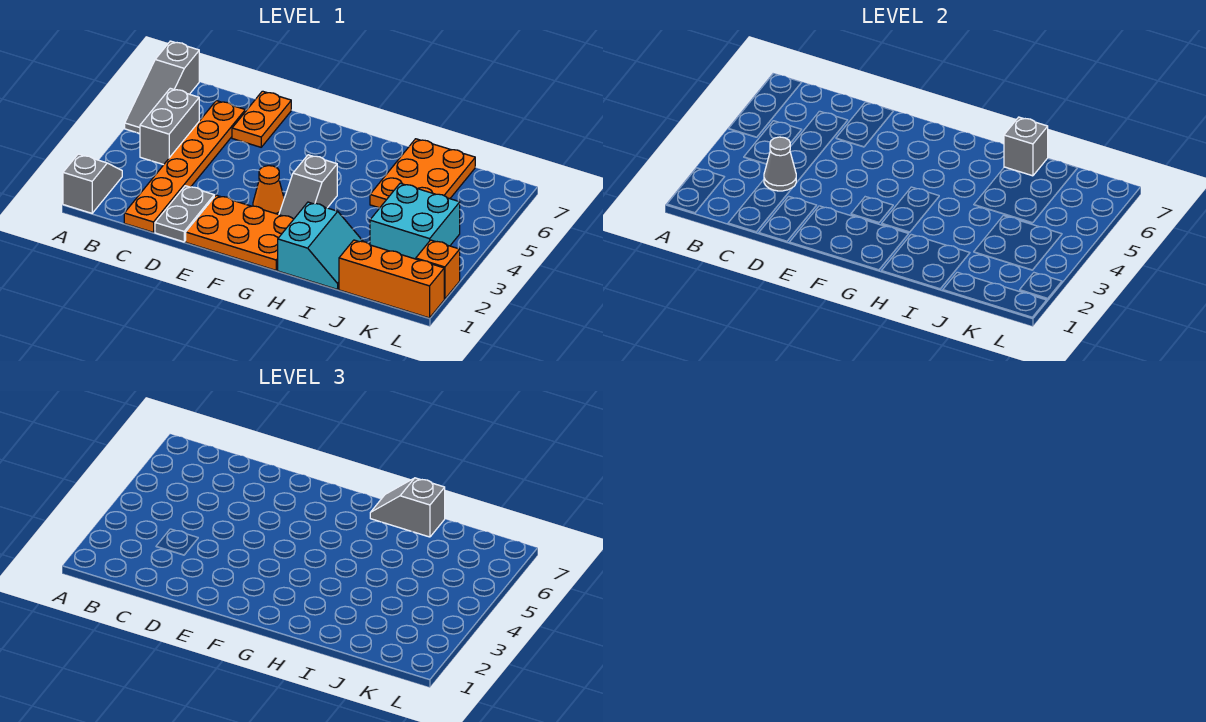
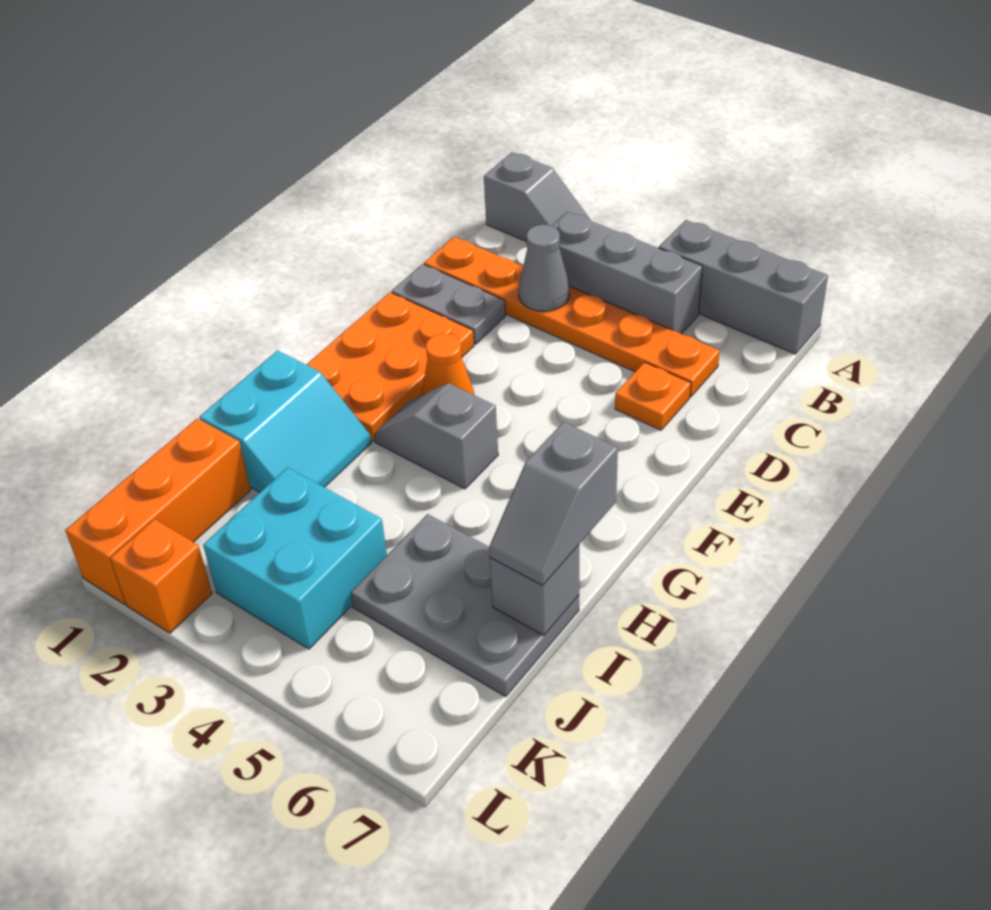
grey 1x3 slope [125,41,199,133] -> grey 1x3 brick [659,220,828,354]
grey 1x2 brick [140,88,199,165] -> grey 1x3 brick [552,212,702,334]
orange 1x2 plate [232,91,291,147] -> orange 1x1 plate [615,362,691,430]
cyan 2x2 slope [278,202,363,289] -> cyan 2x2 slope turned to [199,351,371,492]
grey 1x2 slope [370,478,445,537] -> grey 1x2 slope turned to [489,422,618,585]
orange 2x3 plate [370,139,475,208] -> grey 2x3 plate [351,514,579,697]

